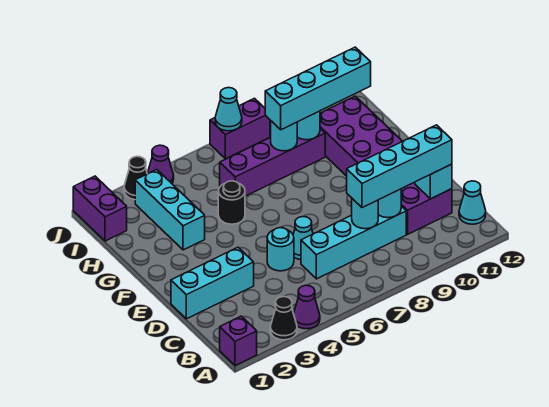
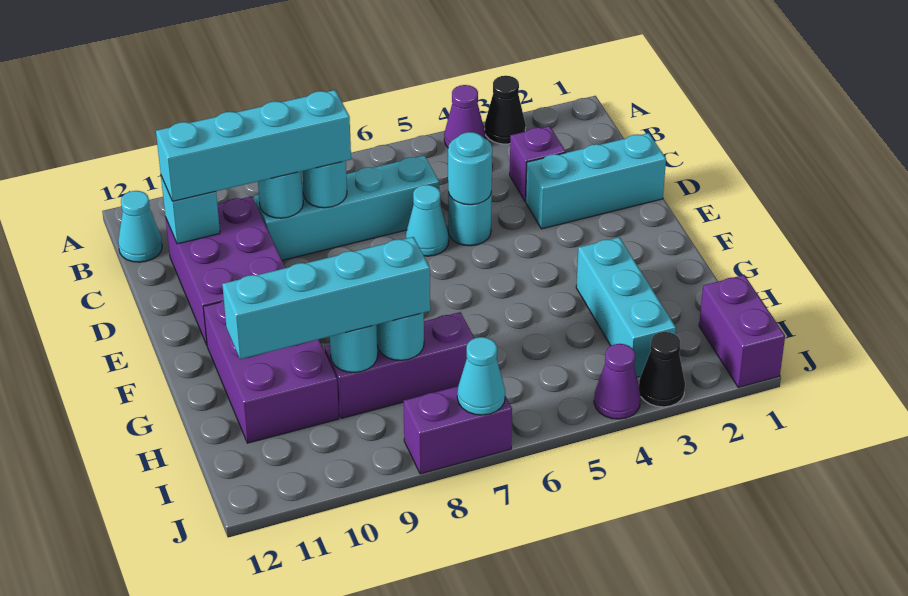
purple 1x1 brick [220,316,257,366] -> purple 1x1 brick moved to [510,126,566,201]
none -> cyan 1x1 round brick [448,132,492,205]
black 1x1 round brick [218,181,245,224] -> none
purple 1x4 brick [220,129,325,196] -> purple 1x3 brick [325,312,475,418]

